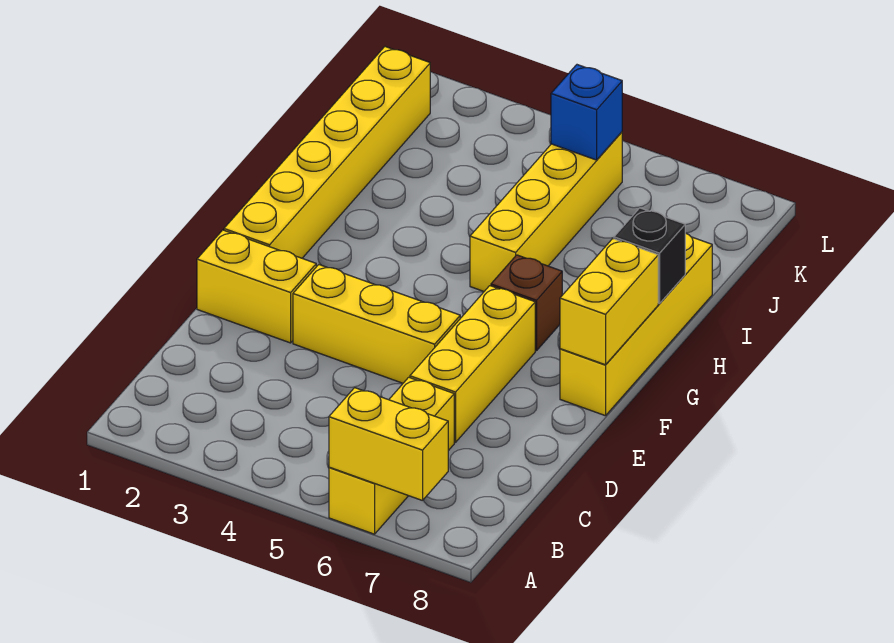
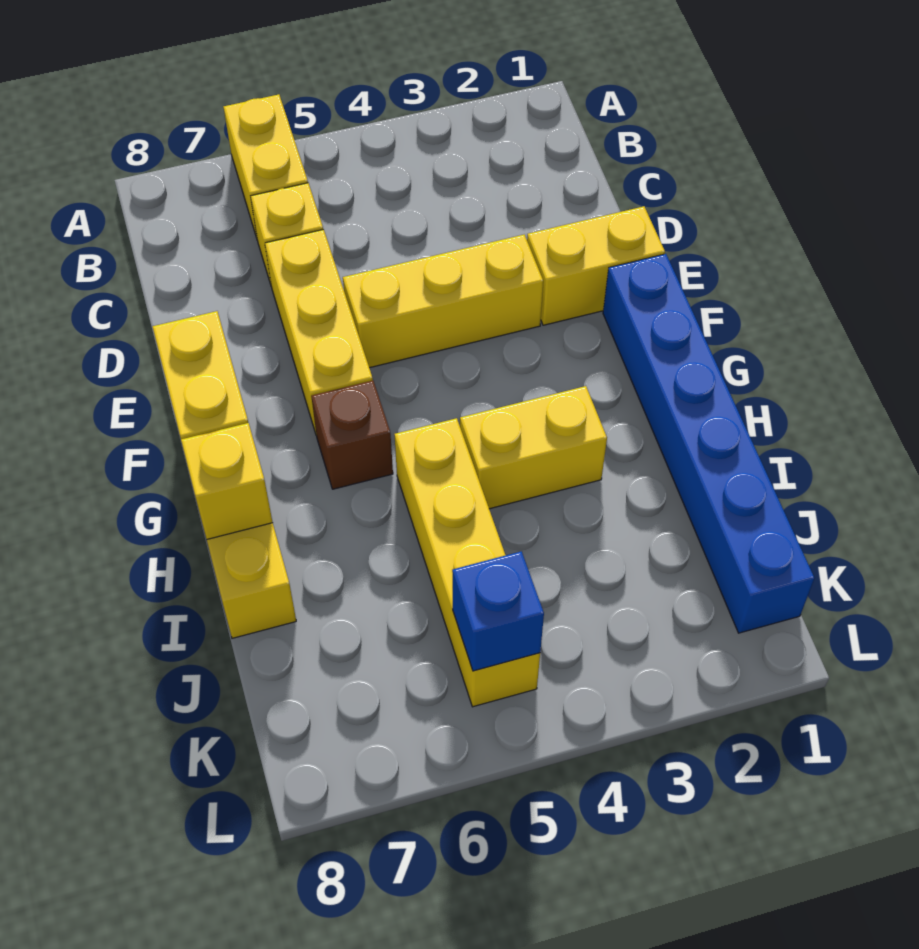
yellow 1x2 brick [329,388,448,501] -> yellow 1x2 brick moved to [460,386,607,509]
yellow 1x6 brick [224,47,430,258] -> blue 1x6 brick [603,254,814,633]
black 1x1 brick [614,208,685,304] -> yellow 1x1 brick [181,423,273,539]

